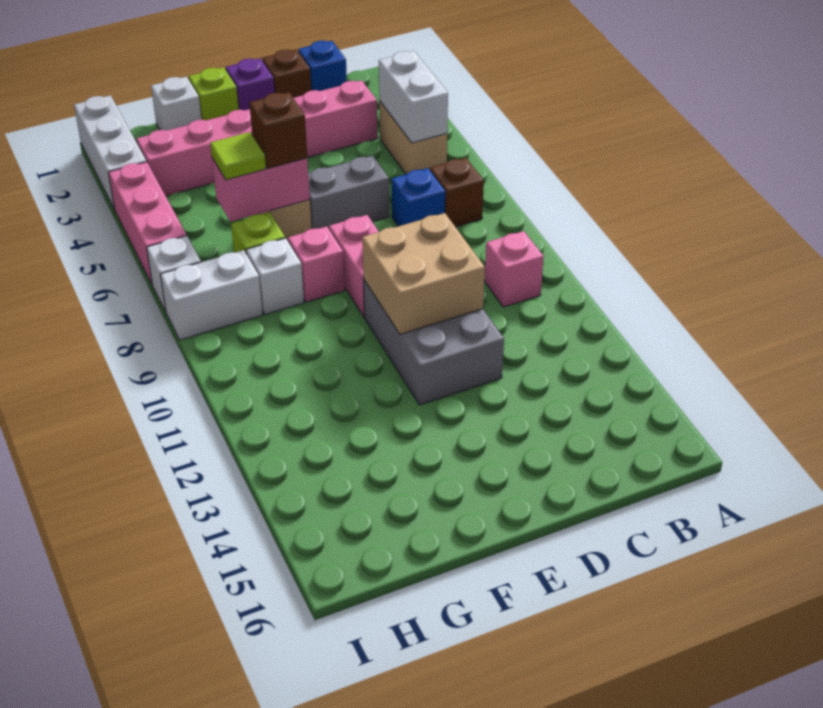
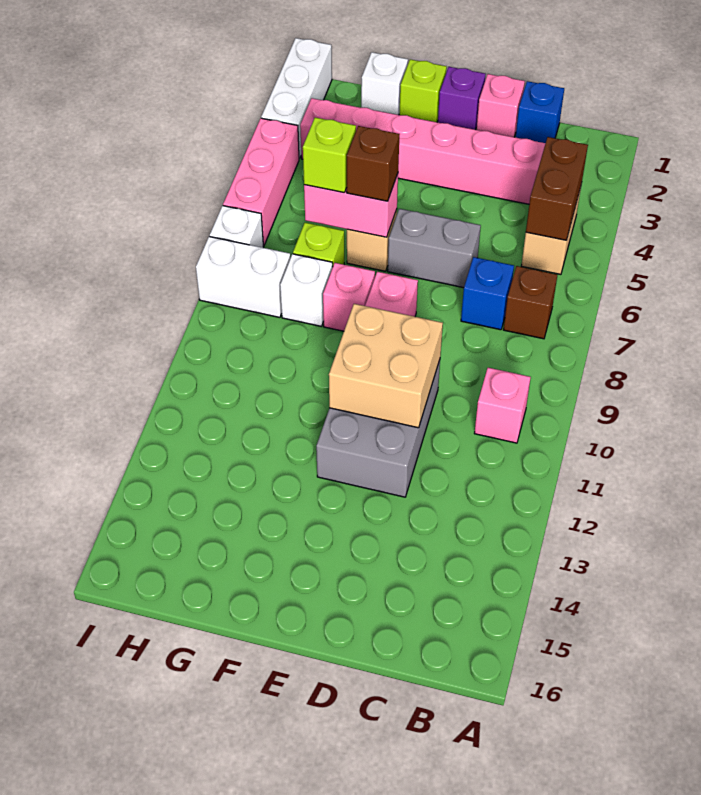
white 1x2 brick [379,51,448,143] -> brown 1x2 brick [526,137,588,240]
brown 1x1 brick [262,49,311,98] -> pink 1x1 brick [477,74,525,137]
lime 1x1 tile [210,132,266,180] -> lime 1x1 brick [303,118,356,193]

